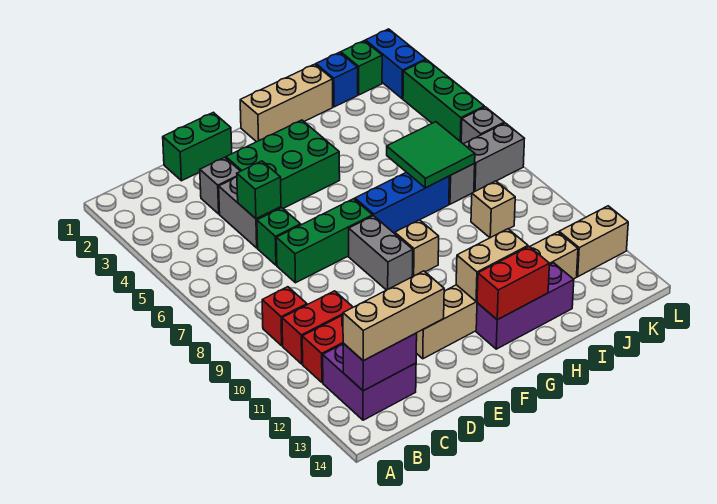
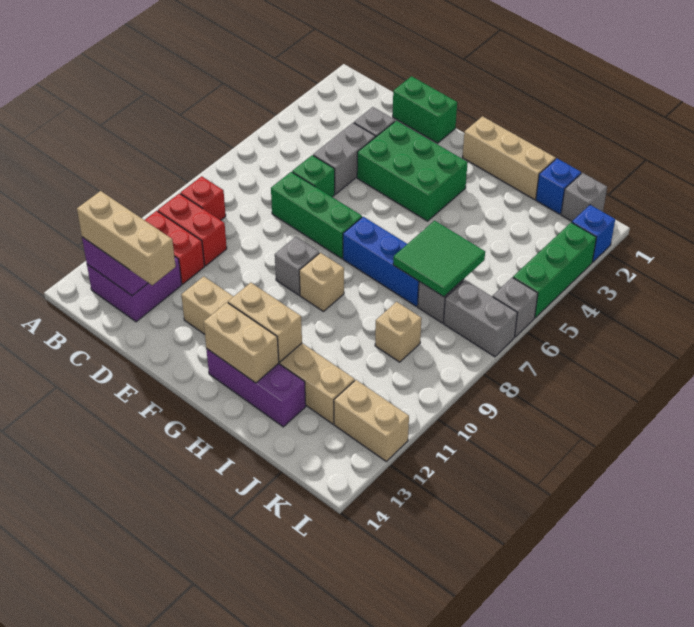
green 1x1 brick [237,161,281,219] -> none
grey 1x2 brick [349,216,413,290] -> grey 1x1 brick [275,237,319,295]
red 1x2 brick [477,247,549,320] -> tan 1x2 brick [204,302,279,383]
green 1x1 brick [341,41,382,95] -> grey 1x1 brick [561,173,607,221]
blue 1x2 brick [365,29,426,99] -> blue 1x1 brick [572,205,615,262]

